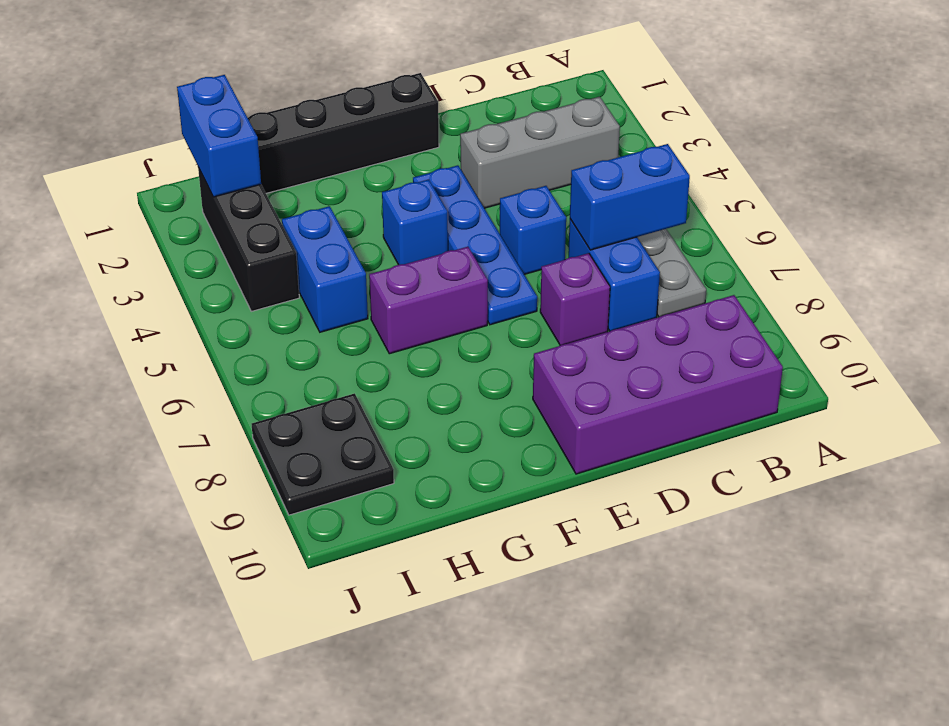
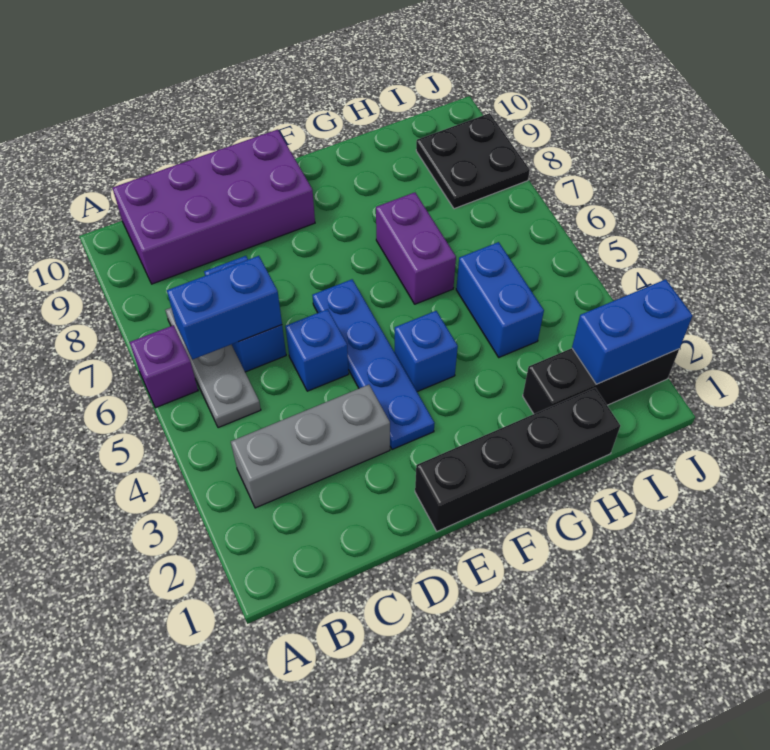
purple 1x1 brick [540,253,610,345] -> purple 1x1 brick moved to [130,325,198,408]
purple 1x2 brick [369,247,488,354] -> purple 1x2 brick turned to [376,192,456,304]
blue 1x2 brick [177,75,261,197] -> blue 1x2 brick turned to [572,279,693,384]
black 1x3 brick [198,167,299,311] -> black 1x3 brick turned to [523,348,679,414]

